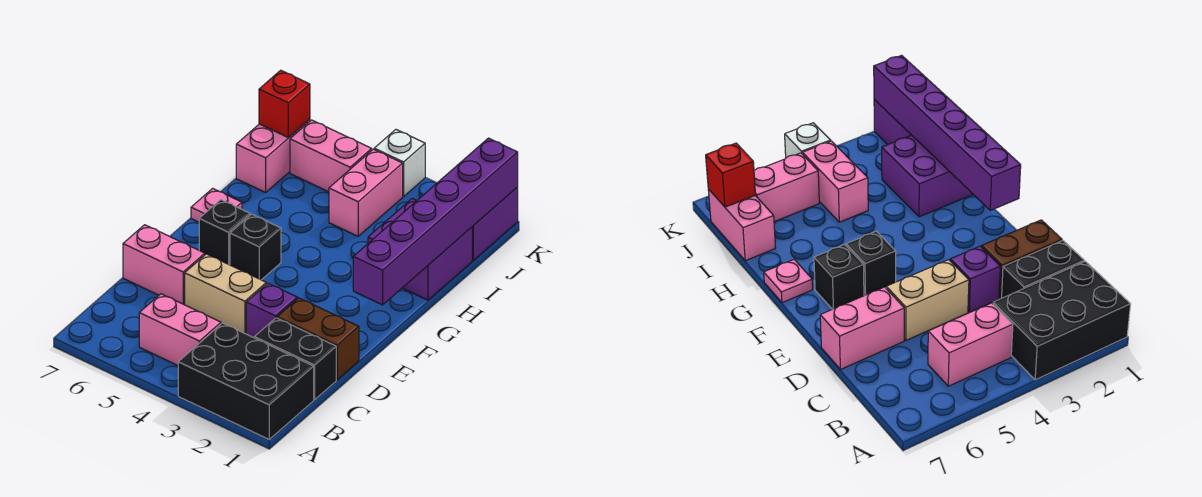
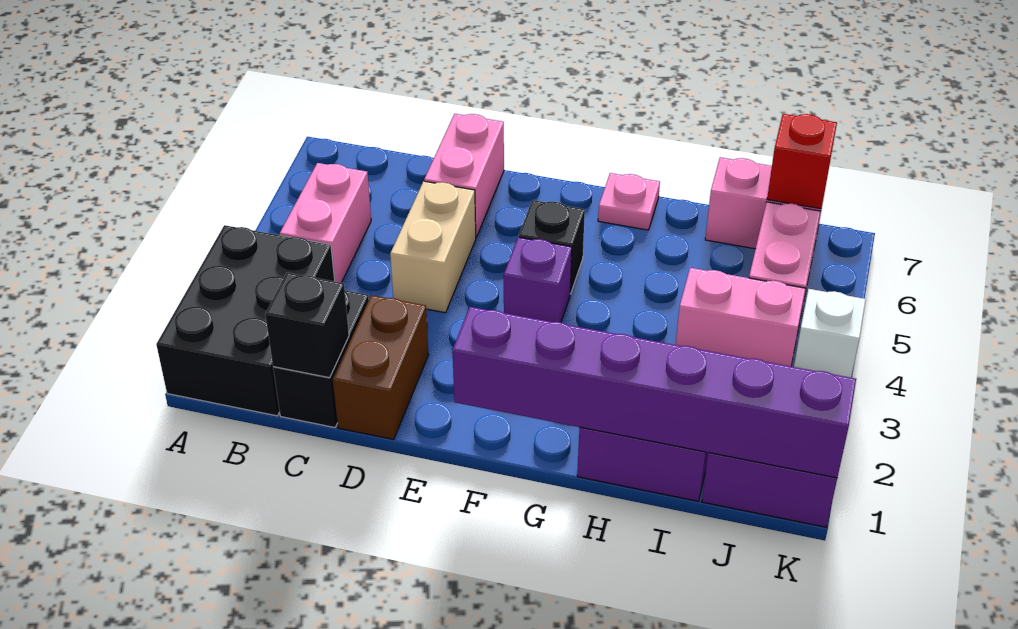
purple 1x1 brick [246,283,297,338] -> purple 1x1 brick moved to [504,237,572,322]
black 1x1 brick [199,200,250,265] -> black 1x1 brick moved to [265,273,349,378]

